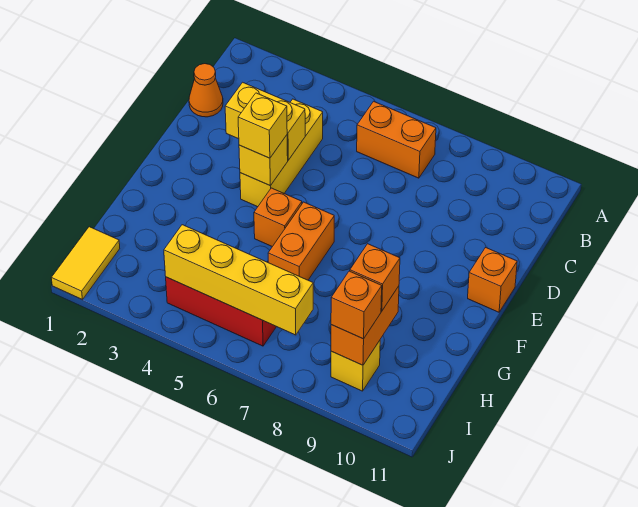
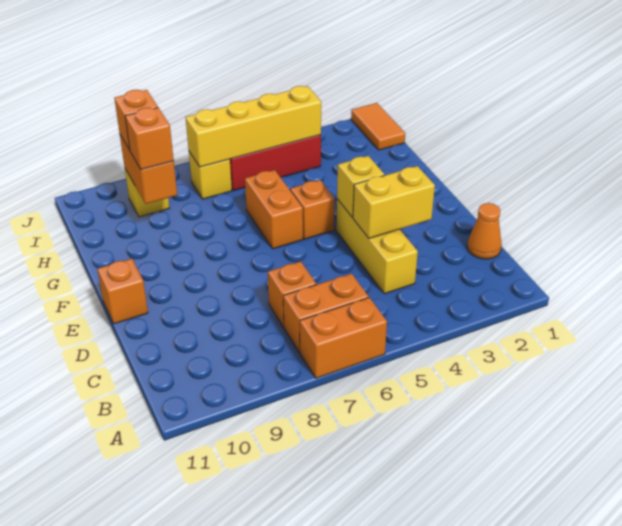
none -> orange 1x2 brick [300,298,387,378]
none -> orange 1x1 brick [268,261,316,327]
yellow 1x1 brick [238,93,287,158] -> yellow 1x1 brick moved to [189,152,232,199]
yellow 1x2 tile [51,227,120,300] -> orange 1x2 tile [351,103,405,150]

